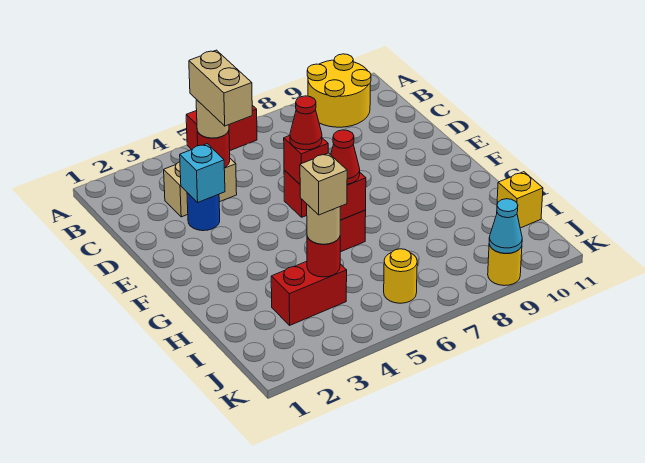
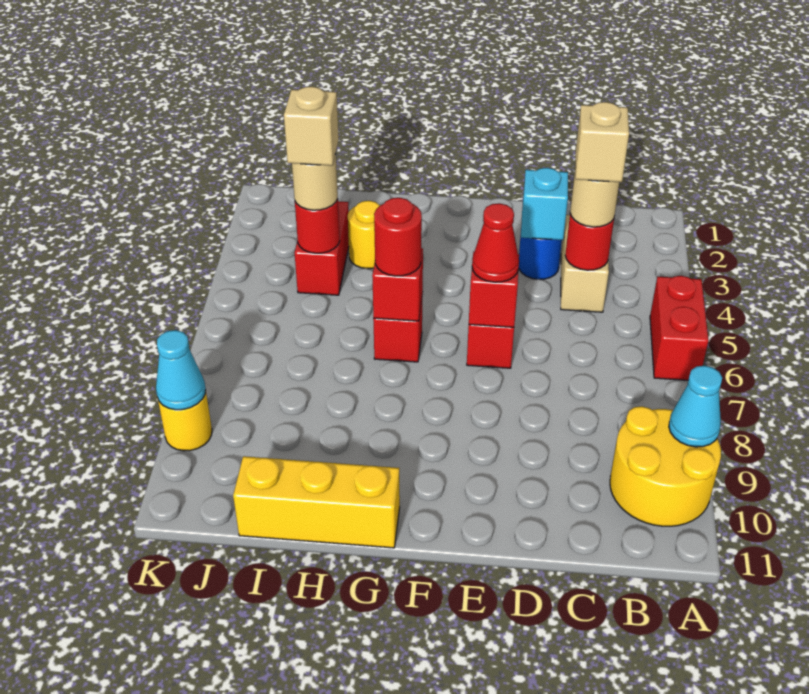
none -> cyan 1x1 cone [669,366,722,447]
tan 1x2 brick [189,50,252,126] -> tan 1x1 brick [575,102,629,182]
red 1x1 cone [331,130,360,184] -> red 1x1 round brick [374,198,422,276]
yellow 1x1 brick [497,172,543,228] -> yellow 1x3 brick [233,456,400,548]
yellow 1x1 round brick [384,249,417,303] -> yellow 1x1 round brick moved to [348,201,380,269]

